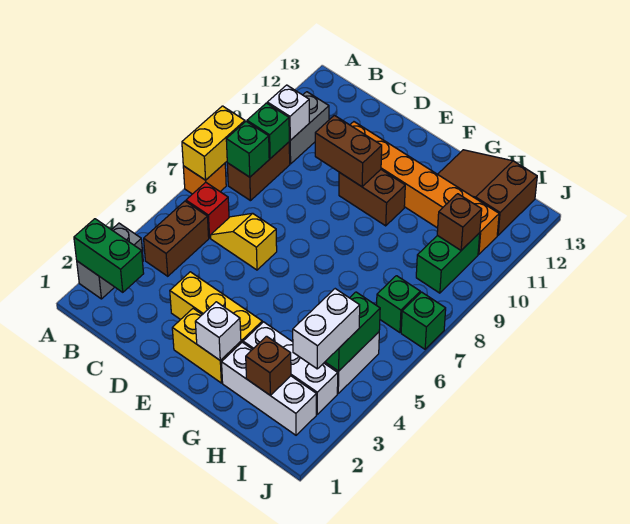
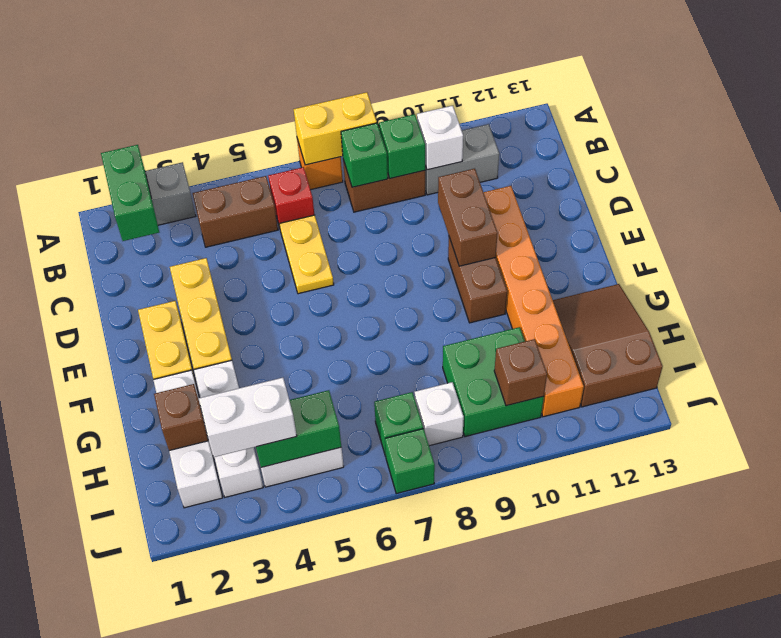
yellow 1x2 slope [211,213,277,270] -> yellow 1x2 plate [279,215,334,294]
white 1x1 brick [195,302,241,360] -> white 1x1 brick moved to [414,382,464,446]
green 1x2 brick [416,233,480,293] -> green 2x2 brick [443,327,544,437]

